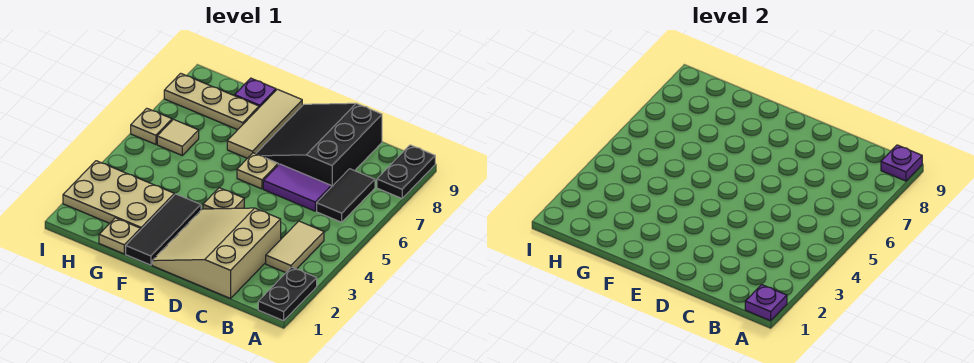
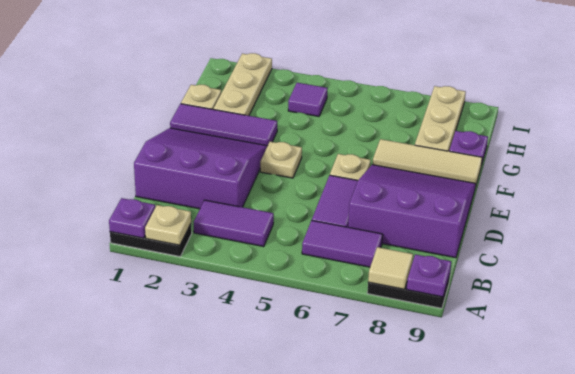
tan 1x2 tile [266,221,324,273] -> purple 1x2 tile [194,200,274,247]
black 1x2 tile [317,169,375,222] -> purple 1x2 tile [302,220,383,267]
tan 3x3 slope [152,208,281,298] -> purple 3x3 slope [134,128,267,209]
black 3x3 slope [256,103,382,187] -> purple 3x3 slope [348,165,476,258]
black 1x3 tile [126,194,201,265] -> purple 1x3 tile [170,104,277,146]
tan 2x3 plate [63,161,174,229] -> tan 1x3 plate [214,53,272,116]
none -> purple 1x1 tile [288,83,328,116]
tan 1x1 tile [157,119,199,155] -> tan 1x1 tile moved to [368,247,413,289]
tan 1x1 plate [131,108,172,144] -> tan 1x1 plate moved to [145,205,191,245]

